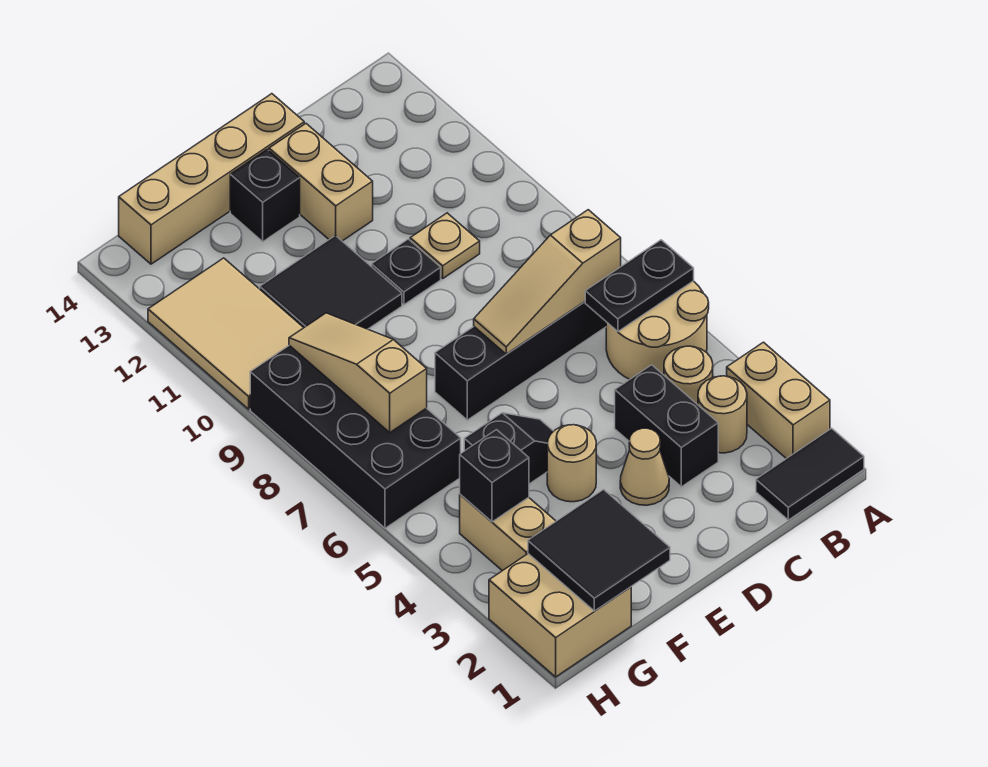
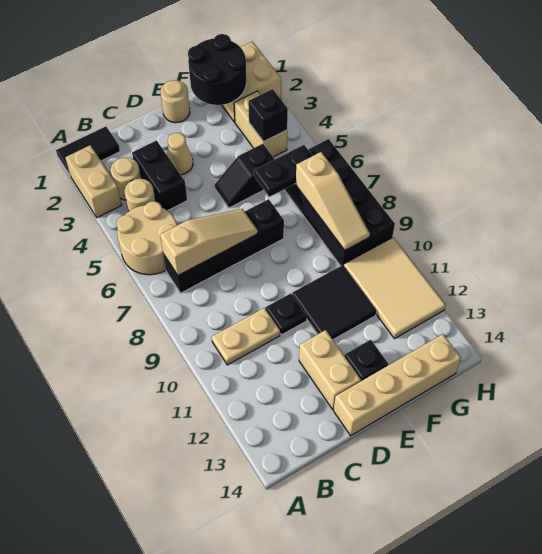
black 1x2 plate [585,240,694,332] -> black 1x2 plate moved to [254,145,312,197]
tan 1x1 plate [410,213,480,278] -> tan 1x2 plate [212,308,280,365]
tan 1x1 round brick [547,425,596,502] -> tan 1x1 round brick moved to [160,80,190,123]
black 2x2 tile [528,490,670,611] -> black 2x2 round brick [188,34,246,105]

